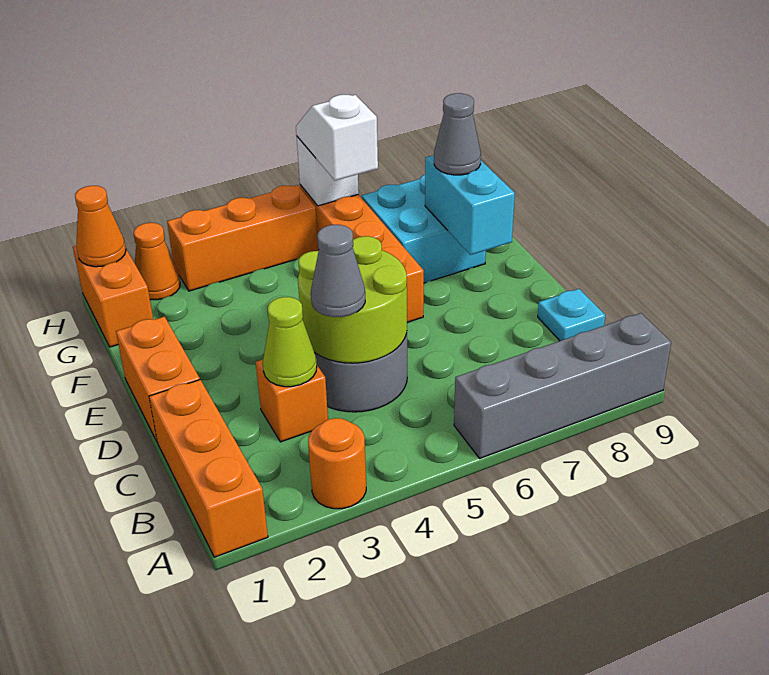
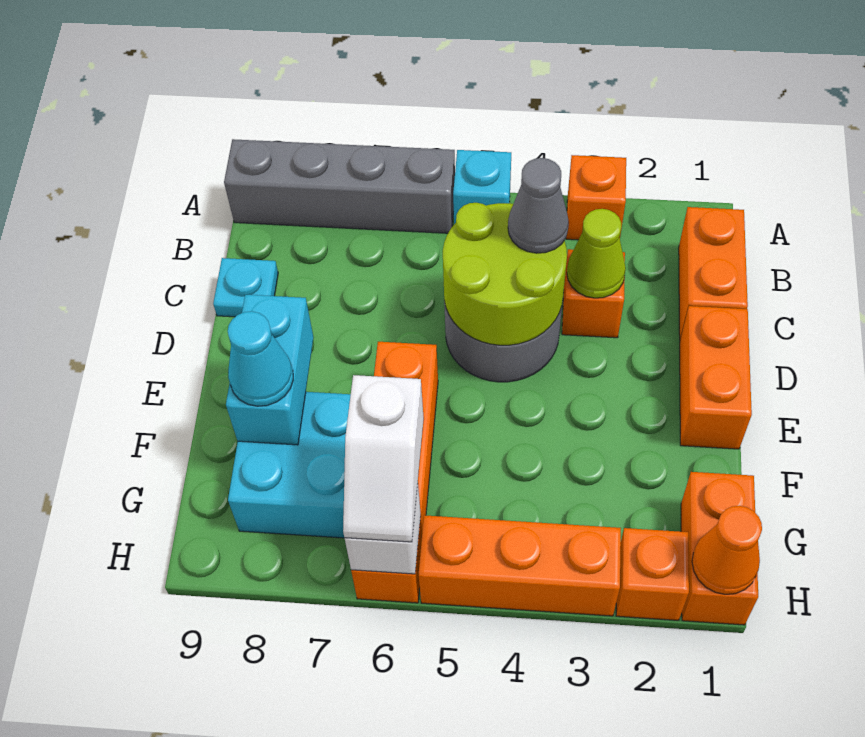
orange 1x3 brick [149,380,268,557] -> orange 1x2 brick [679,207,748,340]
orange 1x1 round brick [308,418,366,509] -> orange 1x1 brick [566,155,626,240]
none -> cyan 1x1 brick [453,150,511,224]
grey 1x1 cone [434,93,481,175] -> cyan 1x1 cone [228,311,293,406]
orange 1x1 cone [134,223,180,300] -> orange 1x1 brick [616,528,689,620]

